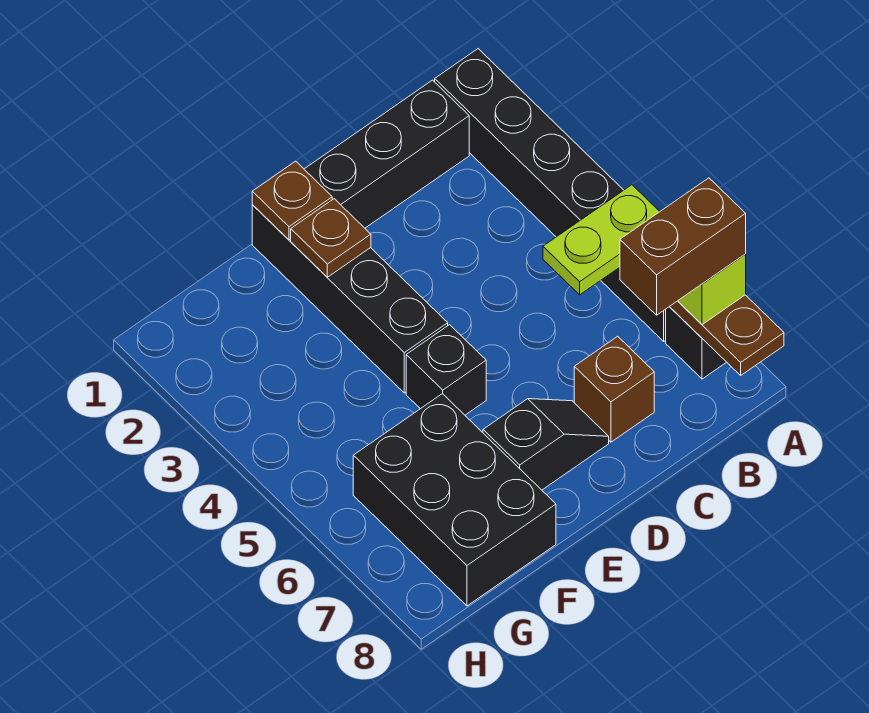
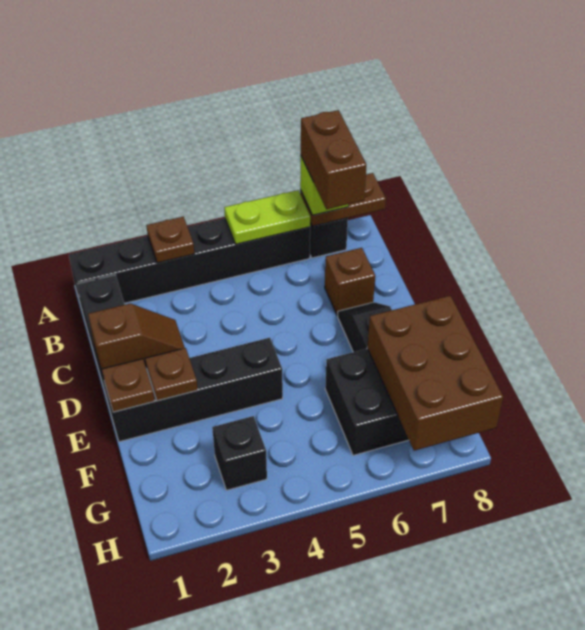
none -> brown 1x1 plate [146,217,195,263]
lime 1x2 plate [543,185,660,295] -> lime 1x2 plate turned to [224,190,310,244]
none -> brown 1x2 slope [88,304,185,375]
black 1x1 brick [406,325,486,415] -> black 1x1 brick moved to [212,416,267,490]
none -> brown 2x3 brick [367,296,503,451]

